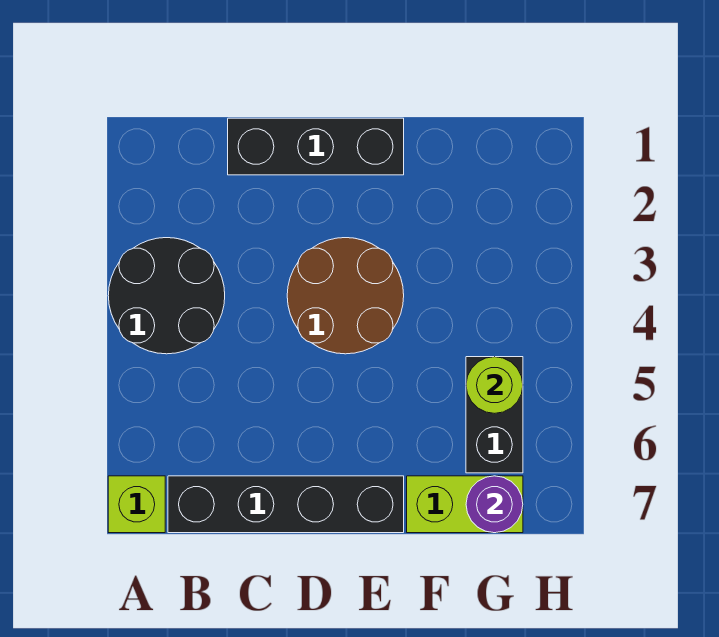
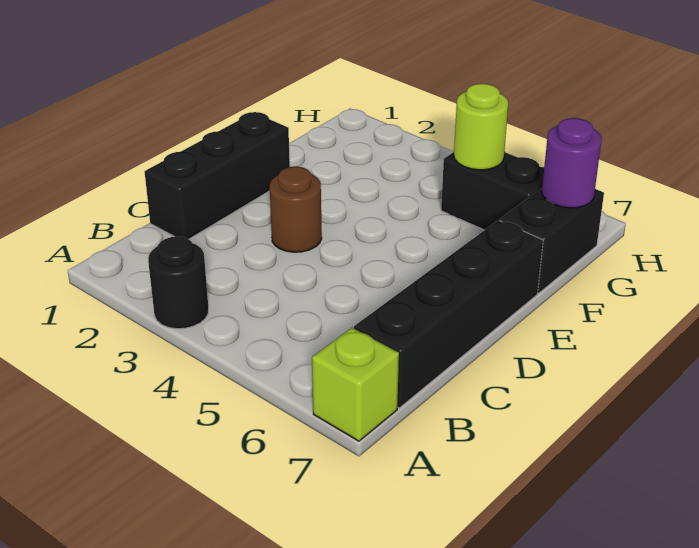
black 2x2 round brick [108,238,225,354] -> black 1x1 round brick [148,237,208,329]
brown 2x2 round brick [287,238,404,354] -> brown 1x1 round brick [270,167,322,252]
lime 1x2 brick [407,476,523,533] -> black 1x2 brick [500,188,604,293]

